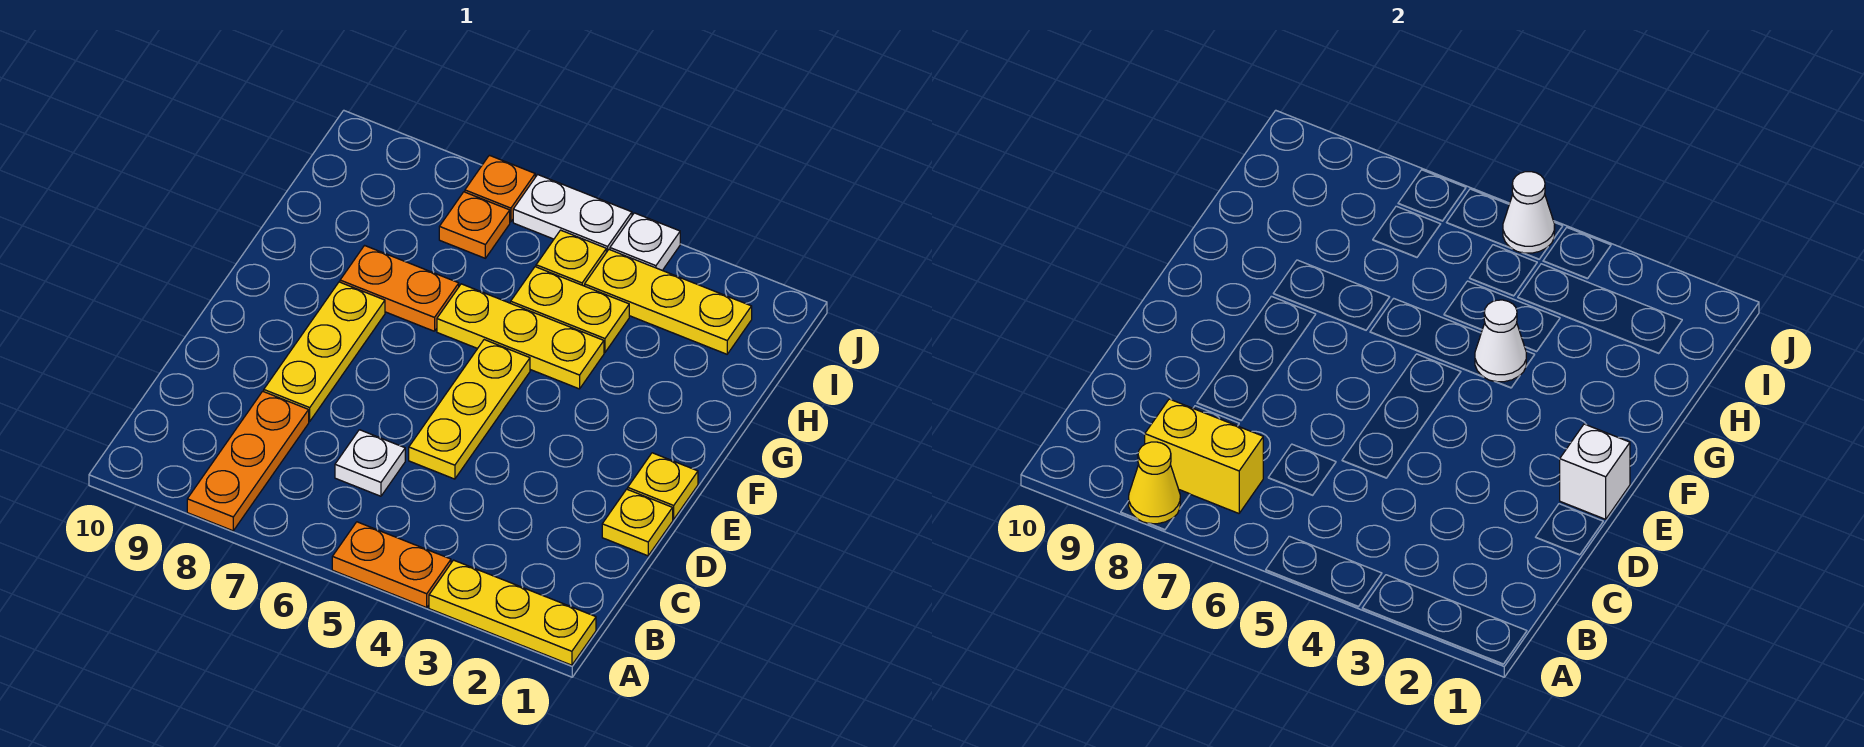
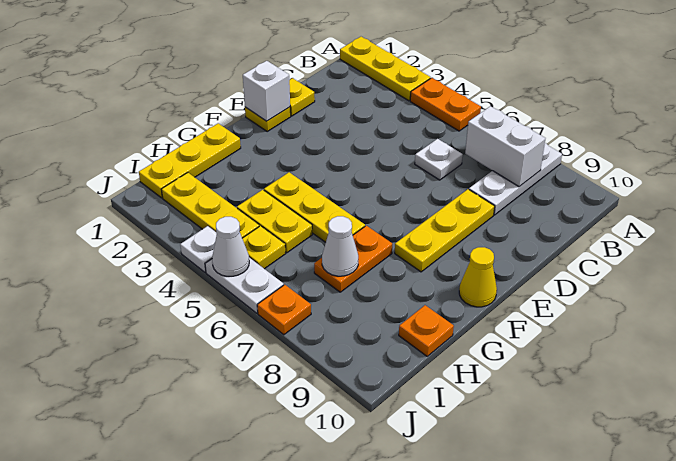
orange 1x3 plate [187,391,309,531] -> white 1x3 plate [469,143,562,215]
yellow 1x1 cone [1129,442,1180,524] -> yellow 1x1 cone moved to [459,247,497,307]
yellow 1x2 brick [1145,399,1263,513] -> white 1x2 brick [465,106,546,187]
yellow 1x3 plate [409,340,530,479] -> yellow 1x3 plate moved to [139,123,241,198]
white 1x1 cone [1475,300,1526,382] -> white 1x1 cone moved to [322,216,358,276]
orange 1x2 plate [340,246,459,331] -> orange 1x2 plate turned to [314,226,392,292]
orange 1x1 plate [439,192,510,258] -> orange 1x1 plate moved to [399,305,454,356]

